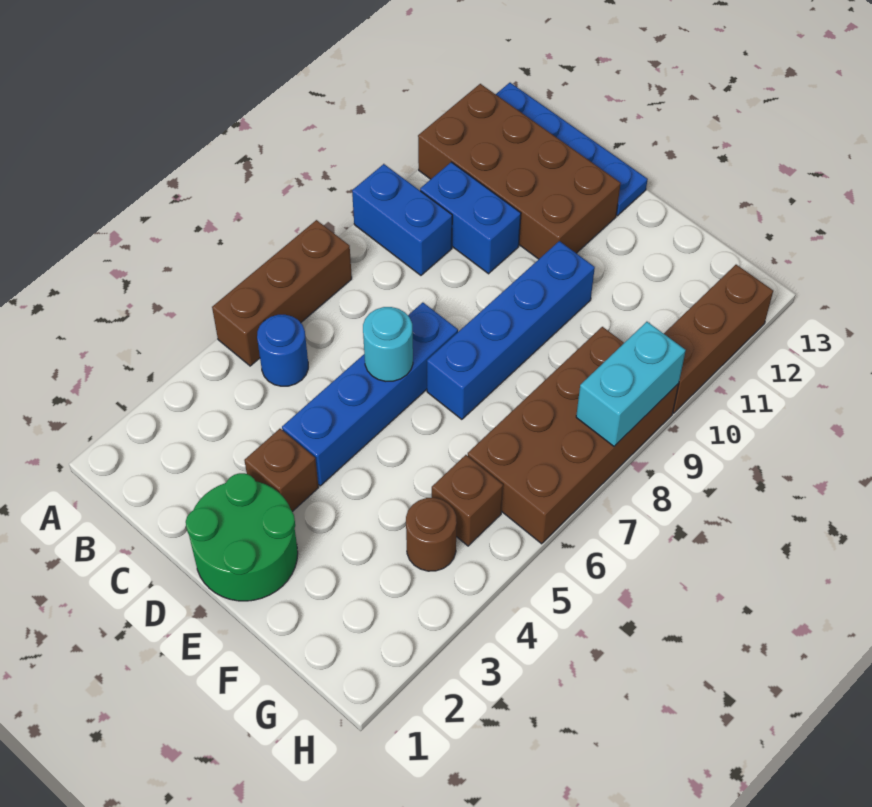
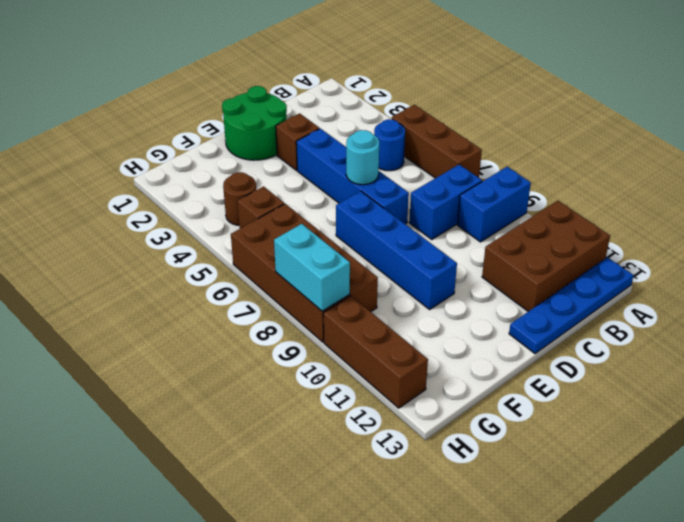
brown 2x4 brick [418,84,621,259] -> brown 2x3 brick [482,201,610,311]
blue 1x2 brick [420,162,521,274] -> blue 1x2 brick moved to [409,165,482,239]

